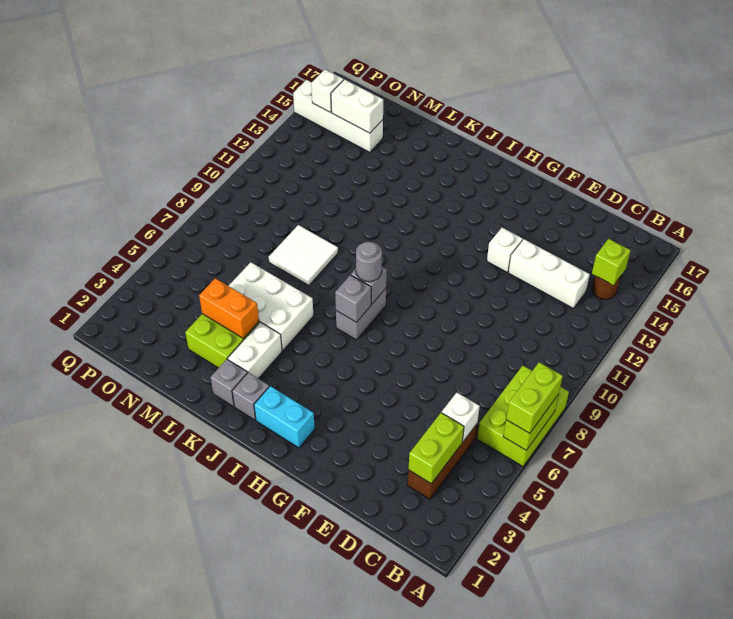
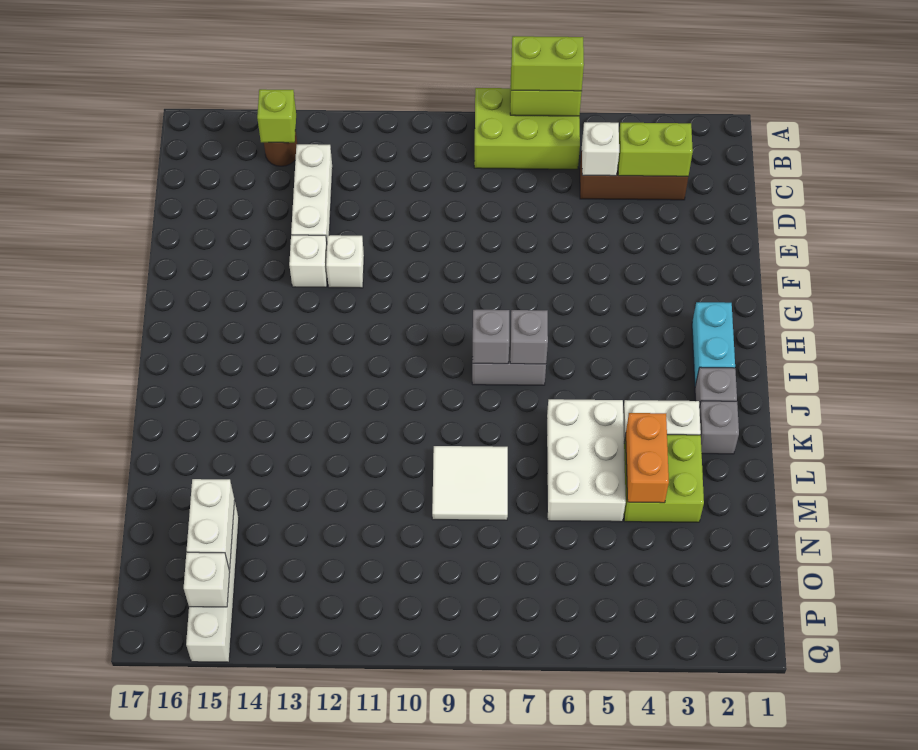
none -> white 1x1 brick [326,235,364,288]
grey 1x1 round brick [356,242,382,282] -> none

